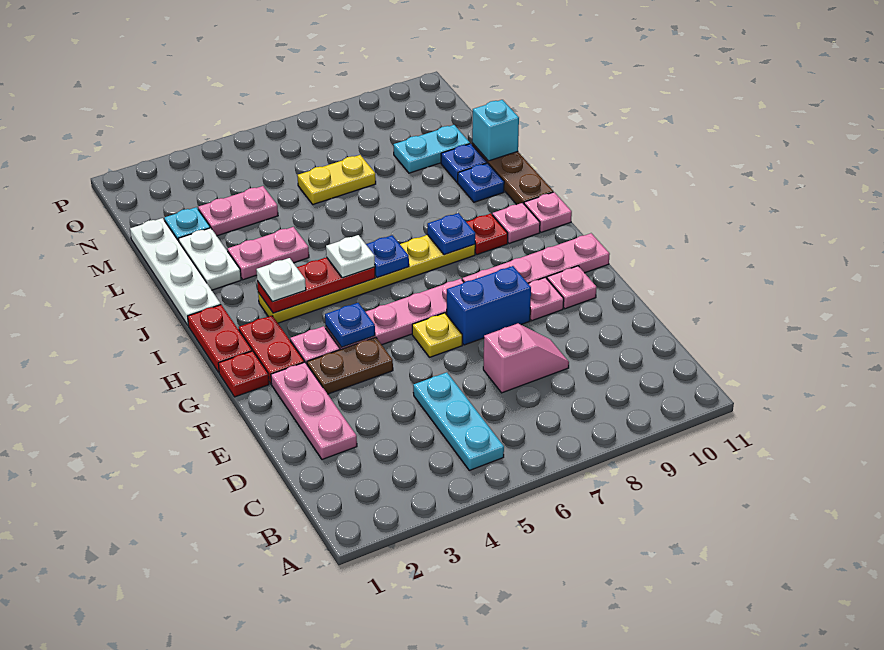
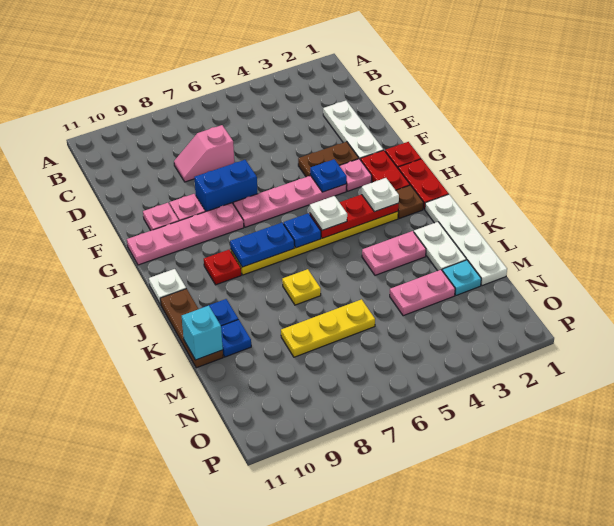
cyan 1x3 plate [413,372,504,470] -> none
pink 1x3 plate [271,362,357,460] -> white 1x3 plate [323,101,383,160]
yellow 1x1 plate [412,313,462,357] -> yellow 1x1 plate moved to [282,269,321,305]
none -> brown 1x1 plate [396,185,424,219]
blue 1x1 plate [427,213,475,255] -> blue 1x2 plate [230,223,294,267]
pink 1x1 plate [492,203,540,244] -> none
pink 1x1 plate [524,192,572,232] -> white 1x1 plate [149,269,186,305]
yellow 1x2 plate [297,155,376,204] -> yellow 1x3 plate [281,299,375,357]
cyan 1x2 plate [393,125,470,173] -> none

